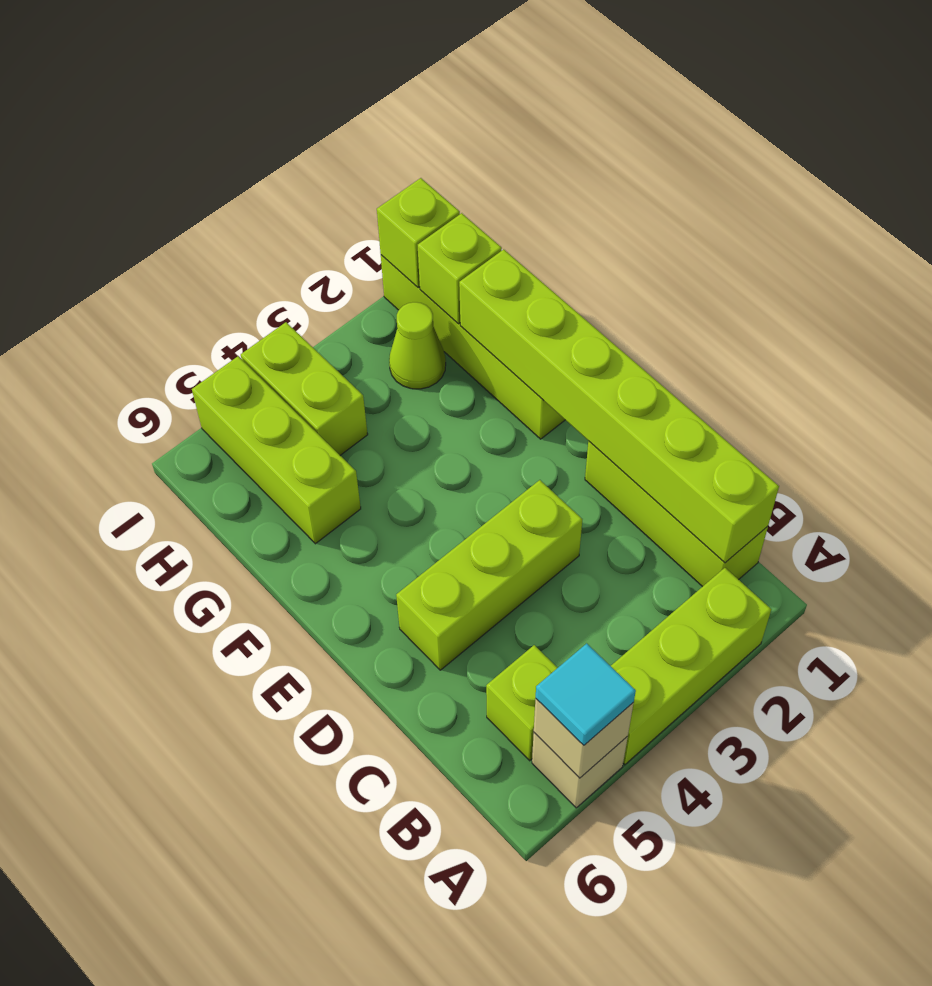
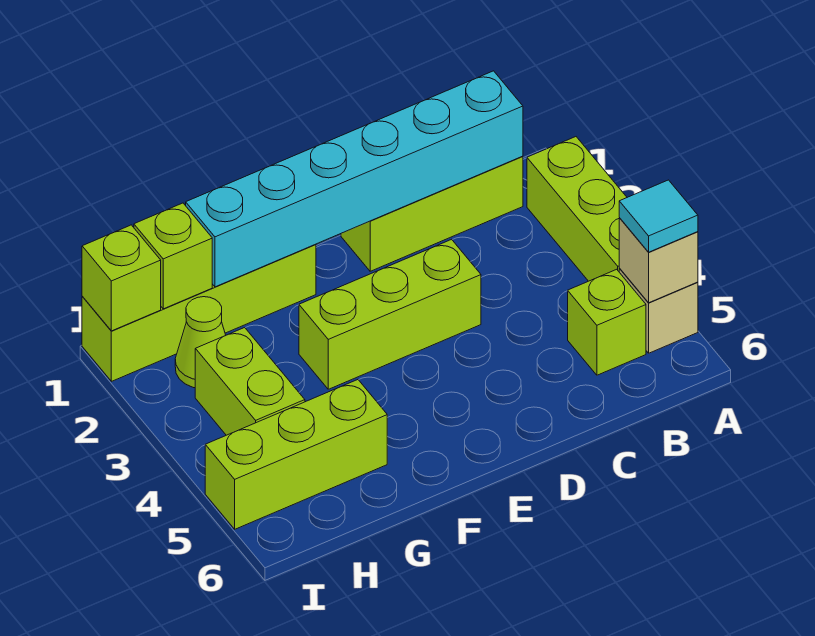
lime 1x6 brick [459,249,779,563] -> cyan 1x6 brick [186,71,523,287]
lime 1x3 brick [396,480,582,670] -> lime 1x3 brick turned to [299,239,481,389]
lime 1x2 brick [241,322,368,455] -> lime 1x2 brick turned to [195,328,305,435]

